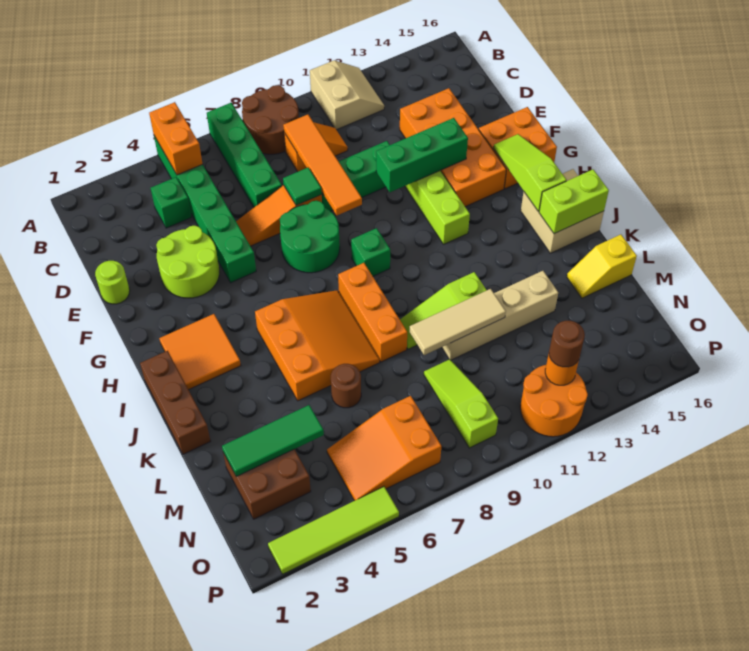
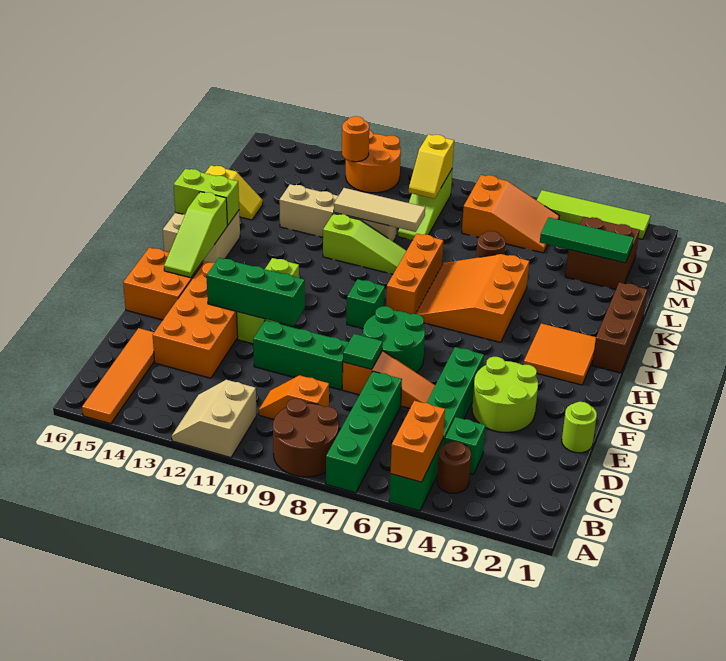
orange 1x4 tile [283,115,362,215] -> orange 1x4 tile moved to [82,328,154,424]
none -> yellow 1x2 slope [409,134,454,199]
brown 1x1 round brick [549,321,585,367] -> brown 1x1 round brick moved to [437,441,471,493]

